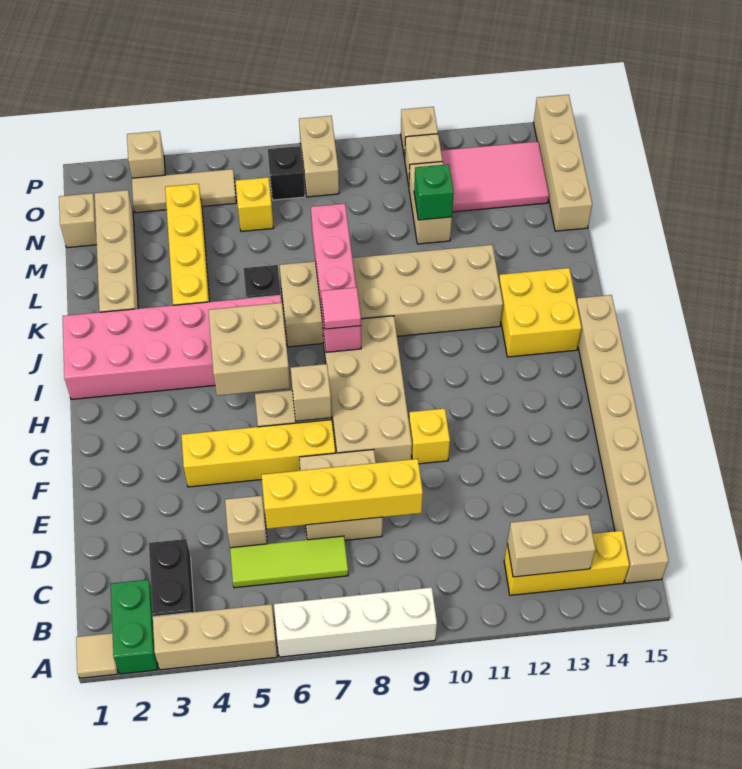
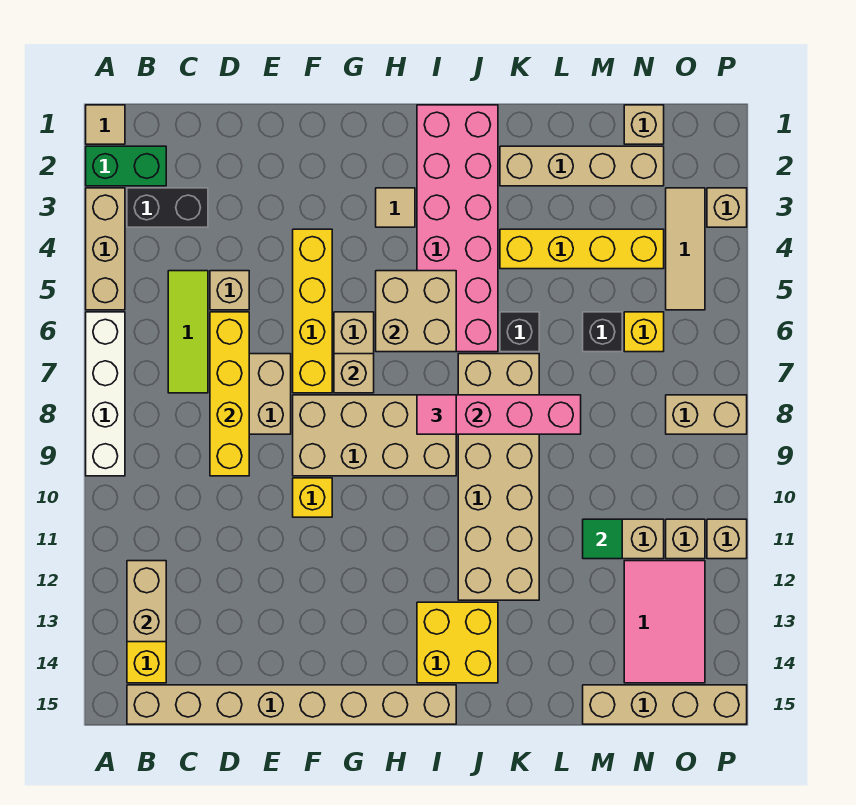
none -> tan 1x1 tile [376,188,415,227]
green 1x1 brick [414,164,454,220] -> green 1x1 tile [583,519,622,559]
black 1x1 brick [268,146,305,200] -> black 1x1 brick moved to [583,312,622,352]

